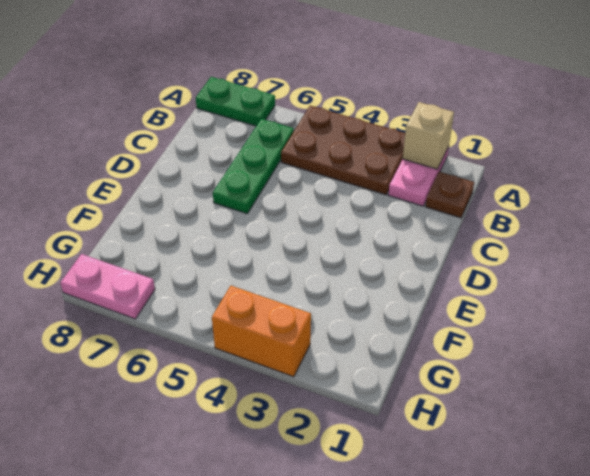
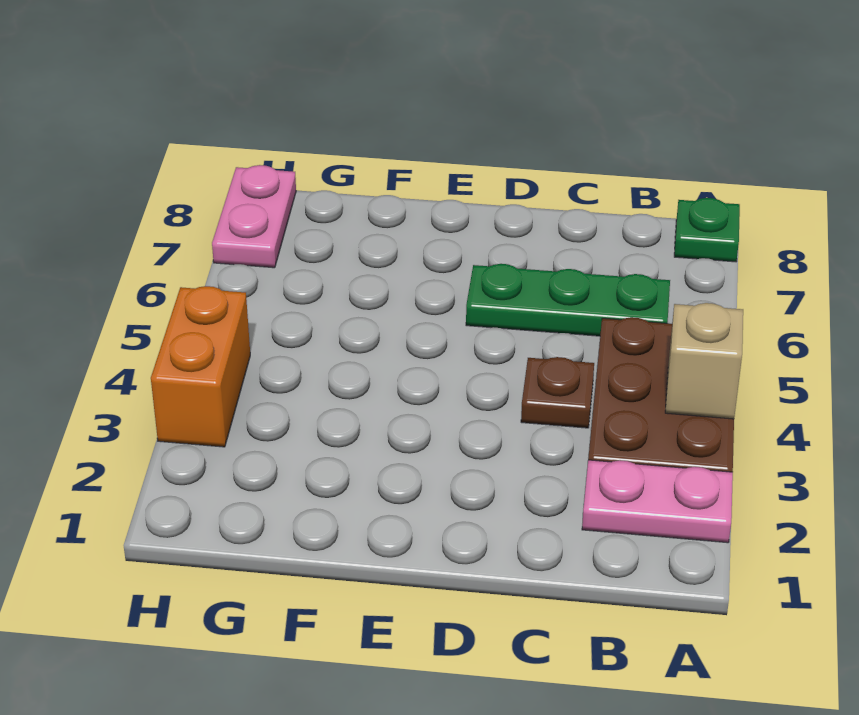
tan 1x1 brick [403,102,454,169] -> tan 1x1 brick moved to [665,303,743,419]
green 1x2 plate [196,77,275,126] -> green 1x1 plate [674,198,740,262]
brown 1x1 plate [425,172,474,218] -> brown 1x1 plate moved to [521,357,594,428]

